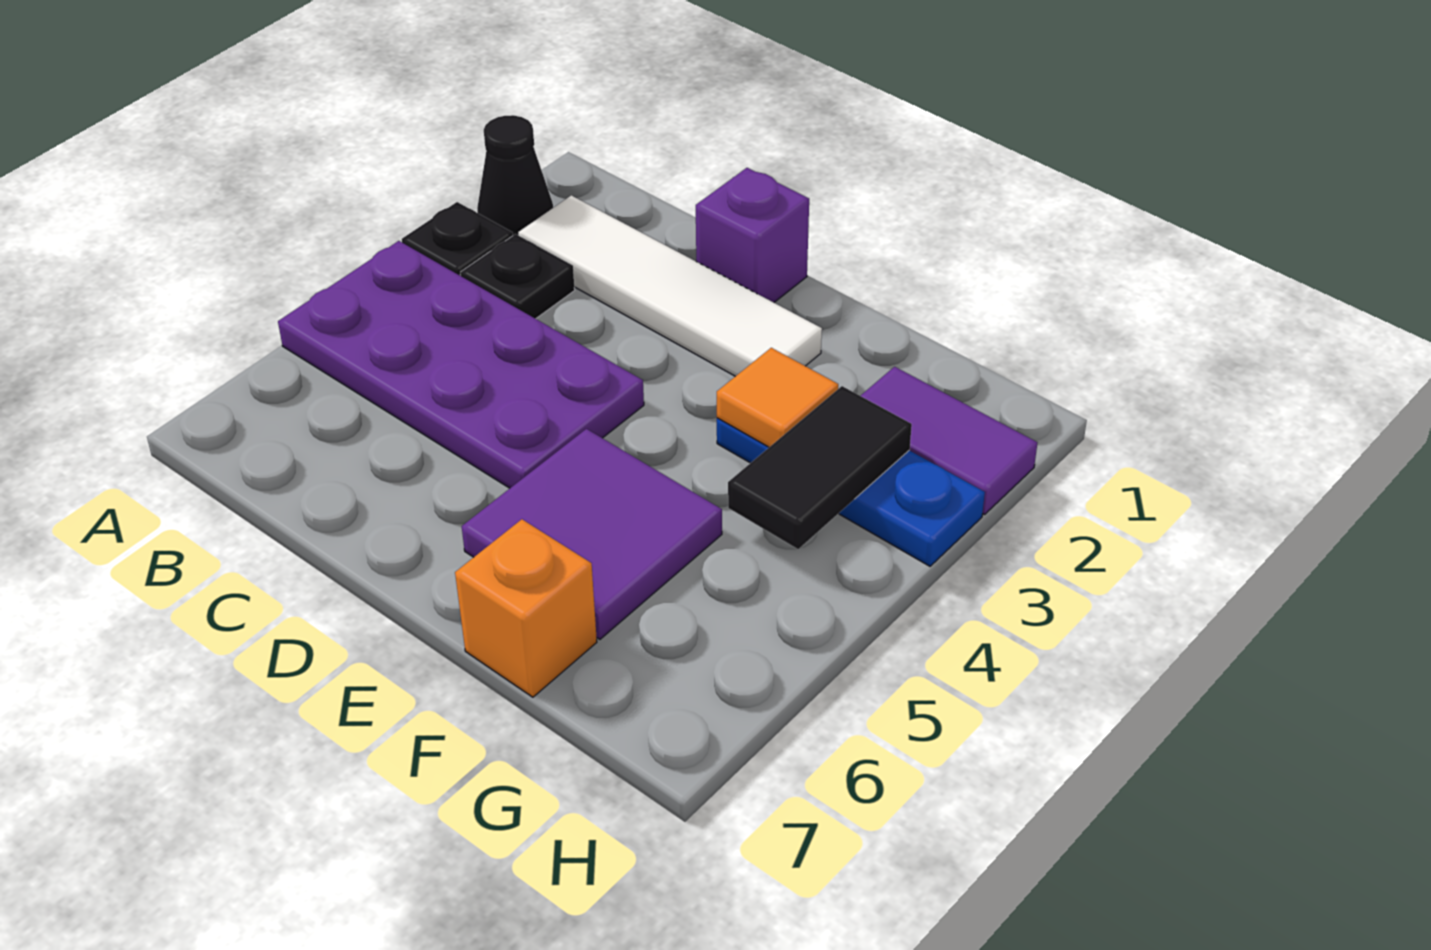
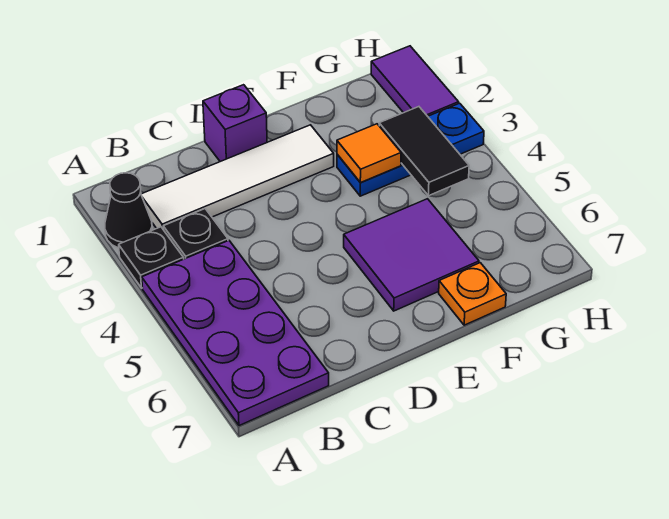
purple 2x4 plate [278,241,644,488] -> purple 2x4 plate turned to [142,240,329,426]
orange 1x1 brick [455,519,597,697] -> orange 1x1 plate [439,263,506,325]
purple 1x2 tile [861,367,1037,515] -> purple 1x2 tile turned to [371,46,459,116]

